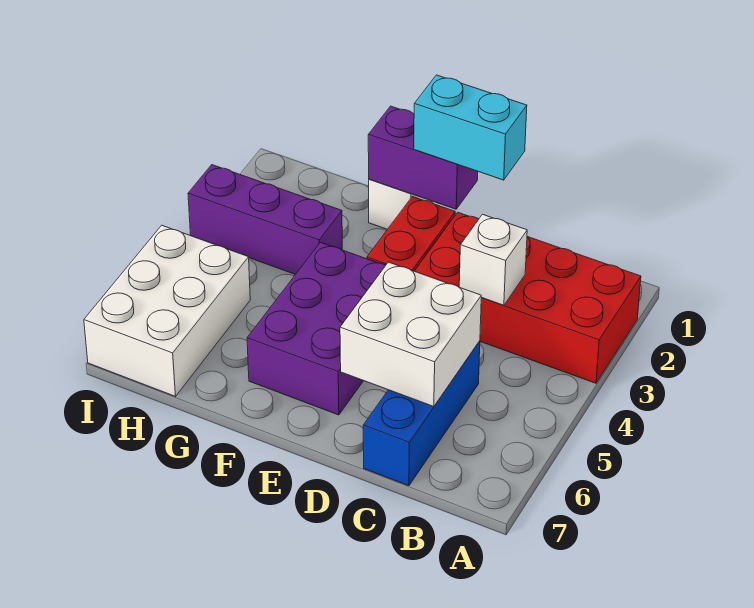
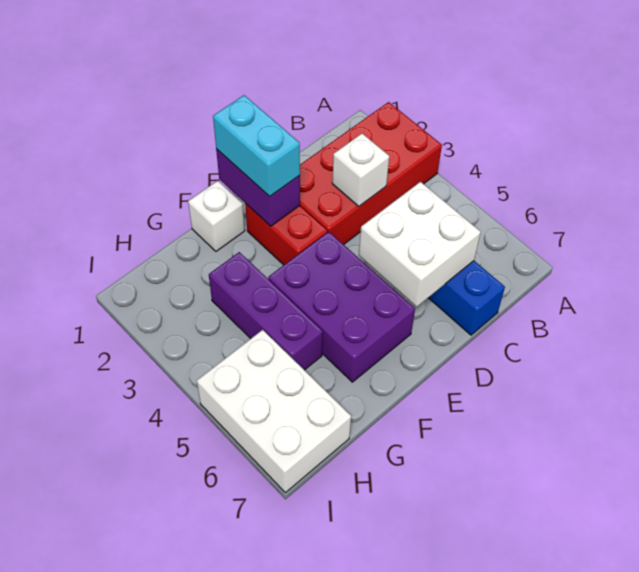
cyan 1x2 brick [414,75,527,180] -> cyan 1x2 brick turned to [213,95,300,197]
purple 1x2 brick [368,106,478,209] -> purple 1x2 brick turned to [216,149,300,226]
purple 1x3 brick [188,165,342,275] -> purple 1x3 brick turned to [209,252,323,370]

